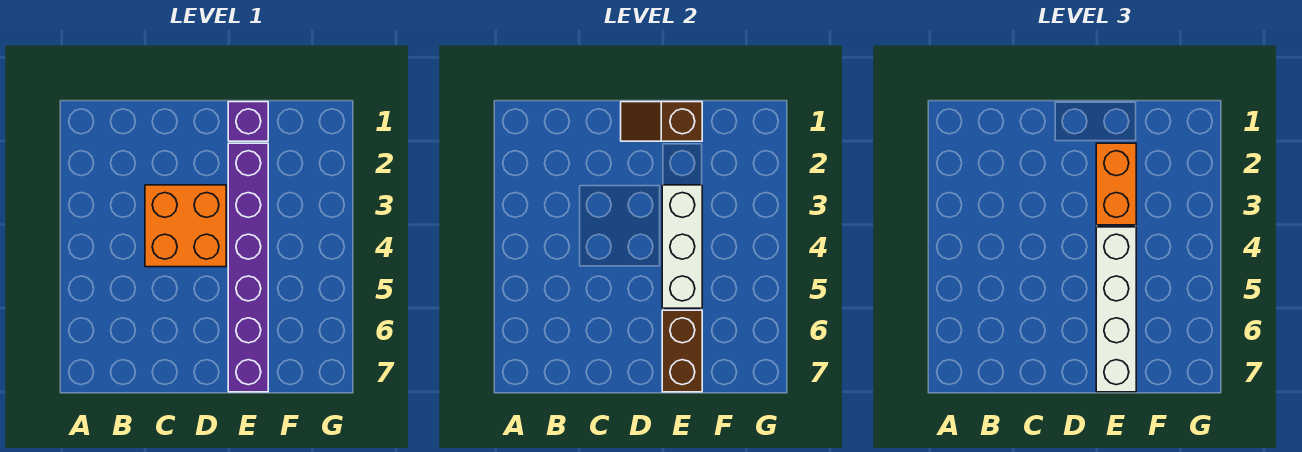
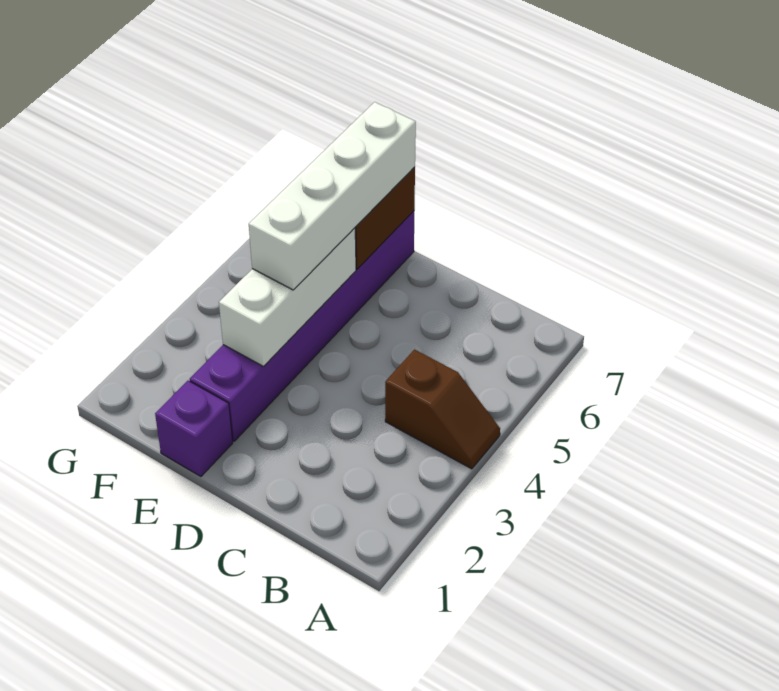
orange 2x2 brick [145,185,226,267] -> none
brown 1x2 slope [621,102,702,141] -> brown 1x2 slope moved to [385,350,500,469]
orange 1x2 brick [1096,143,1136,225] -> none

